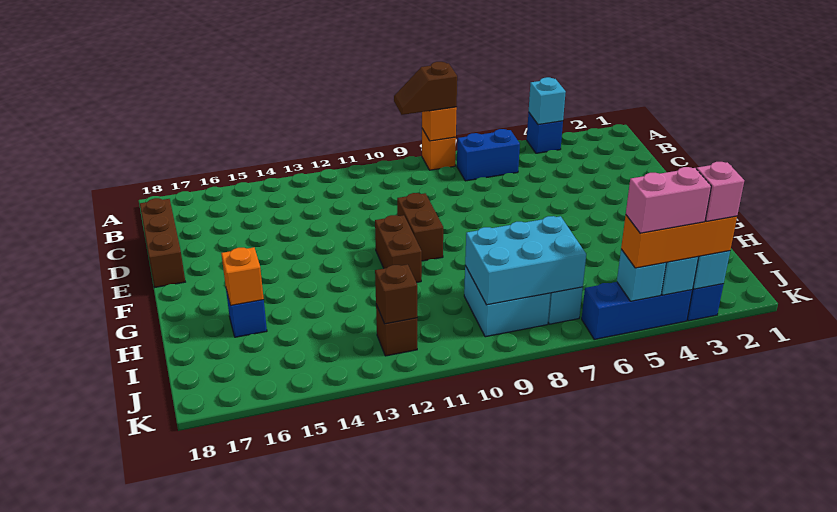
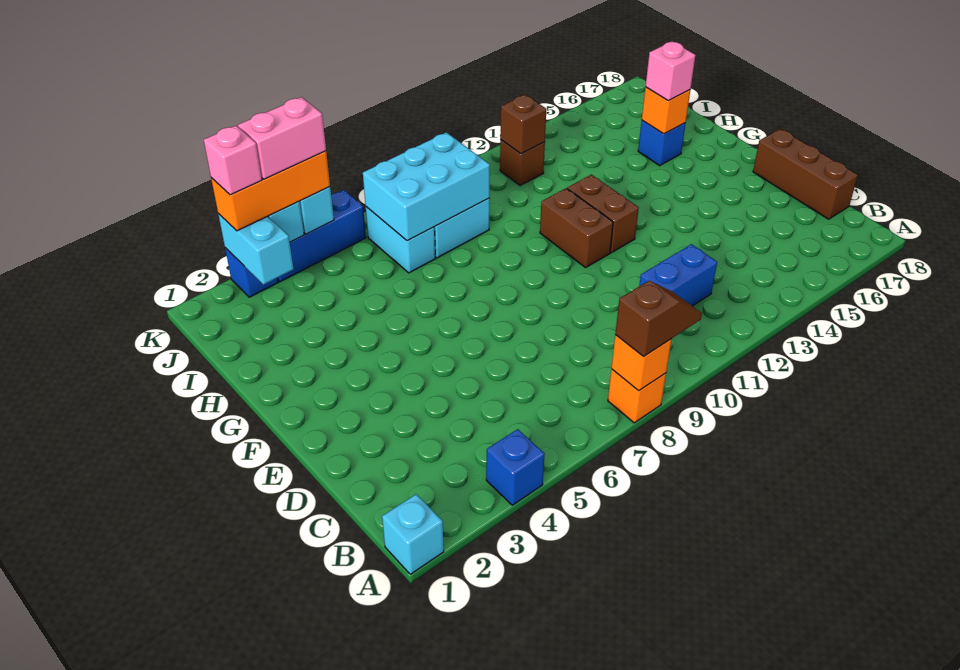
cyan 1x1 brick [529,77,566,125] -> cyan 1x1 brick moved to [382,494,444,574]
blue 1x2 brick [457,129,520,181] -> blue 1x2 brick moved to [639,244,717,306]
brown 1x2 brick [397,193,443,261] -> brown 1x2 brick moved to [567,175,639,253]
none -> pink 1x1 brick [646,41,696,101]

